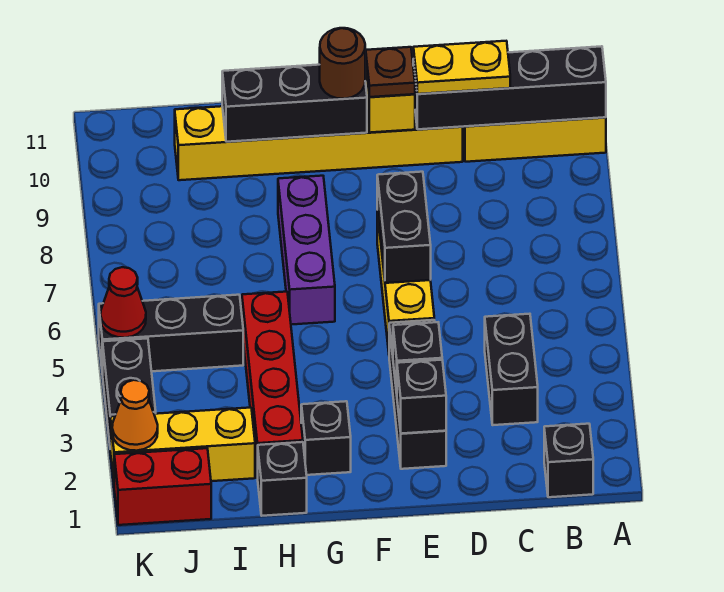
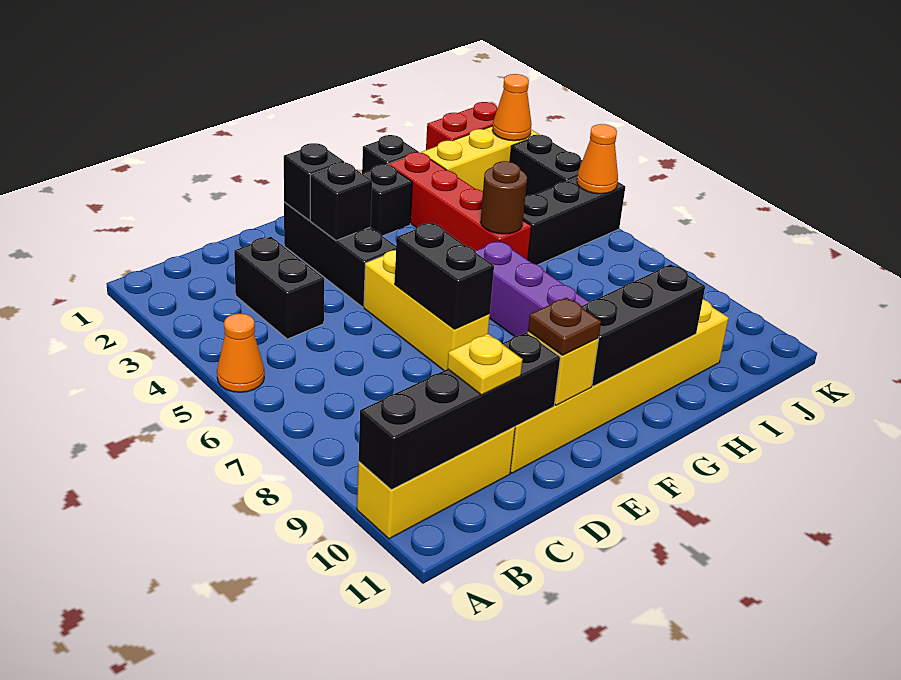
none -> orange 1x1 cone [217,314,264,392]
black 1x1 brick [544,424,593,497] -> none
yellow 1x2 plate [413,41,510,94] -> yellow 1x1 plate [447,334,523,395]
brown 1x1 round brick [320,28,365,99] -> brown 1x1 round brick moved to [480,161,527,234]
red 1x1 cone [101,267,146,338] -> orange 1x1 cone [577,124,618,194]

